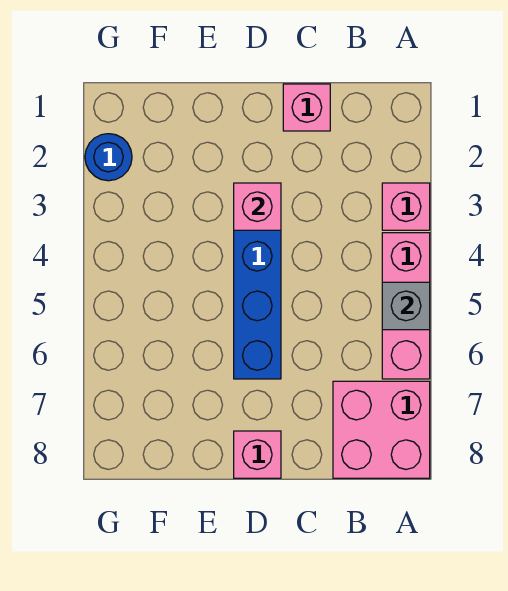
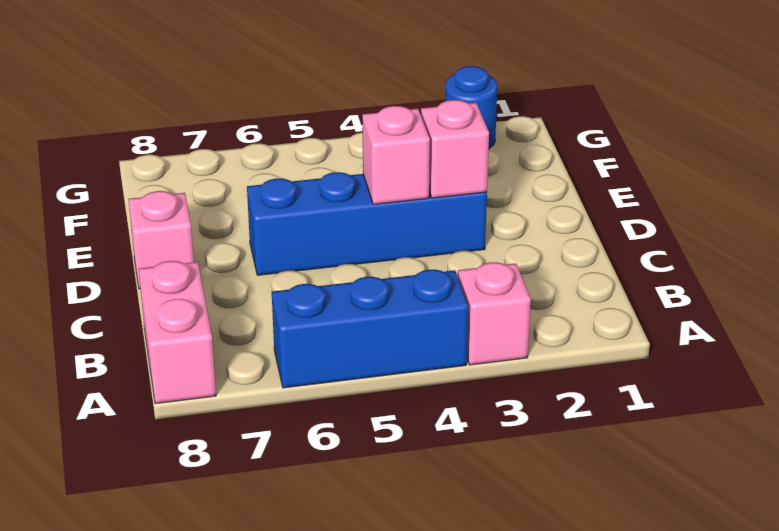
pink 1x3 brick [382,233,430,379] -> blue 1x3 brick [272,269,468,388]
grey 1x1 brick [382,282,430,330] -> none
pink 2x2 brick [333,381,430,478] -> pink 1x2 brick [139,261,216,404]
pink 1x1 brick [283,84,330,131] -> pink 1x1 brick moved to [362,106,430,204]

